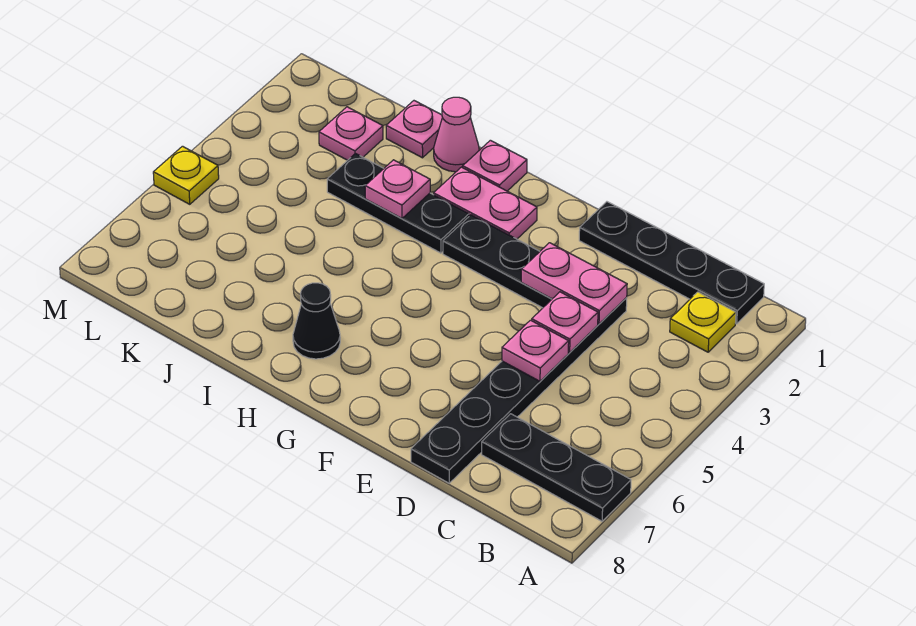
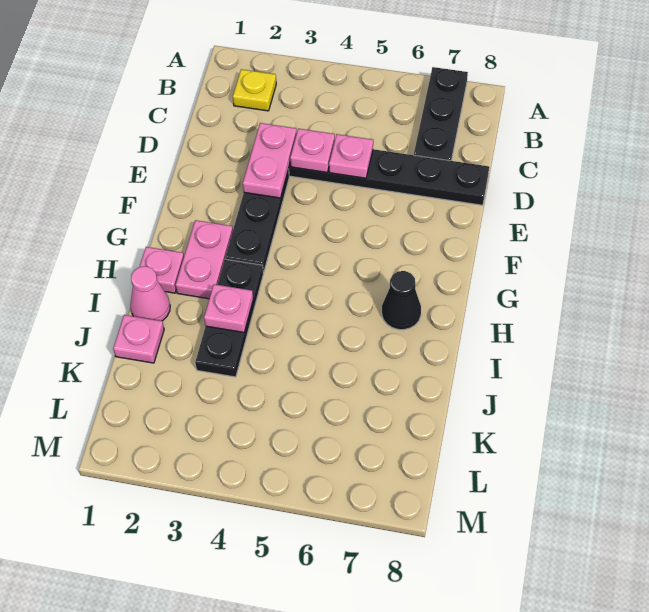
black 1x4 plate [579,202,764,324] -> none
pink 1x1 plate [319,107,383,160] -> none
yellow 1x1 plate [153,146,219,204] -> none

